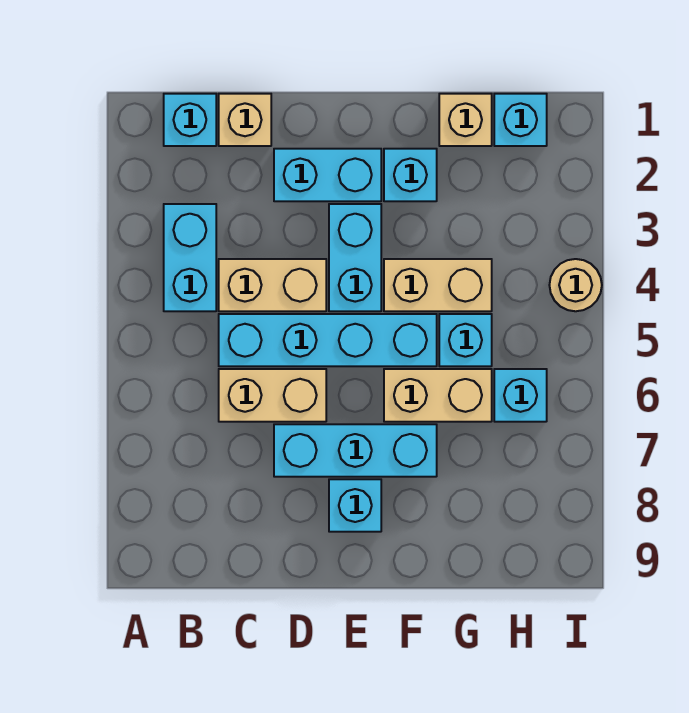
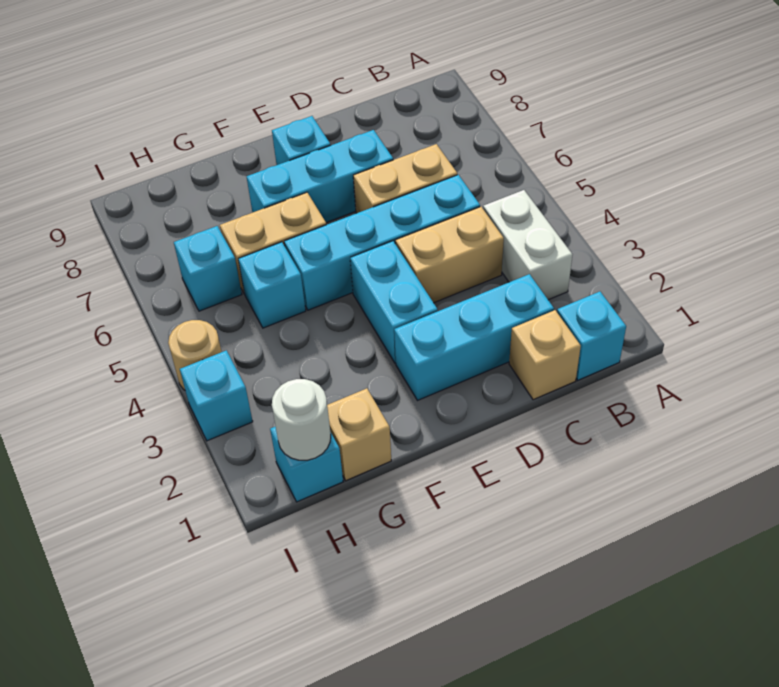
cyan 1x2 brick [164,204,216,311] -> white 1x2 brick [483,190,572,300]
cyan 1x2 brick [274,149,381,201] -> cyan 1x3 brick [394,274,554,401]
cyan 1x1 brick [384,149,437,201] -> cyan 1x1 brick moved to [180,350,253,441]
tan 1x2 brick [384,259,492,311] -> none
none -> white 1x1 round brick [272,379,331,460]

